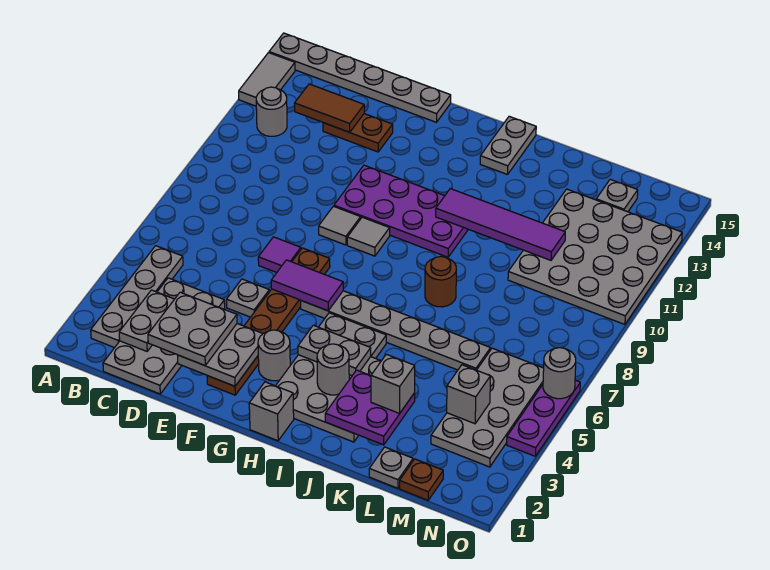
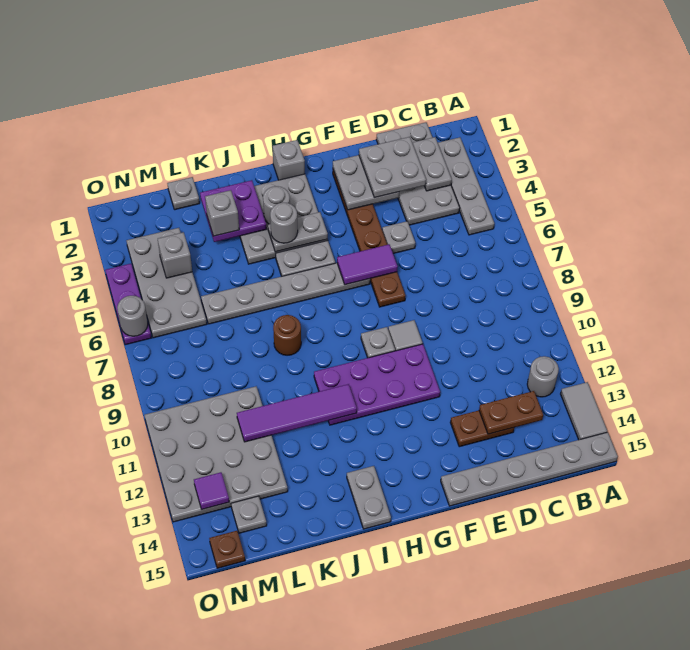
brown 1x2 tile [294,84,364,132] -> brown 1x2 plate [479,391,543,434]
purple 1x1 tile [258,237,301,272] -> purple 1x1 tile moved to [194,472,229,510]
grey 1x1 round brick [258,330,290,381] -> grey 1x1 round brick moved to [270,203,298,243]
grey 1x1 tile [347,217,390,256] -> grey 1x1 plate [361,327,395,358]
brown 1x1 plate [400,459,443,500] -> brown 1x1 plate moved to [209,531,245,568]

